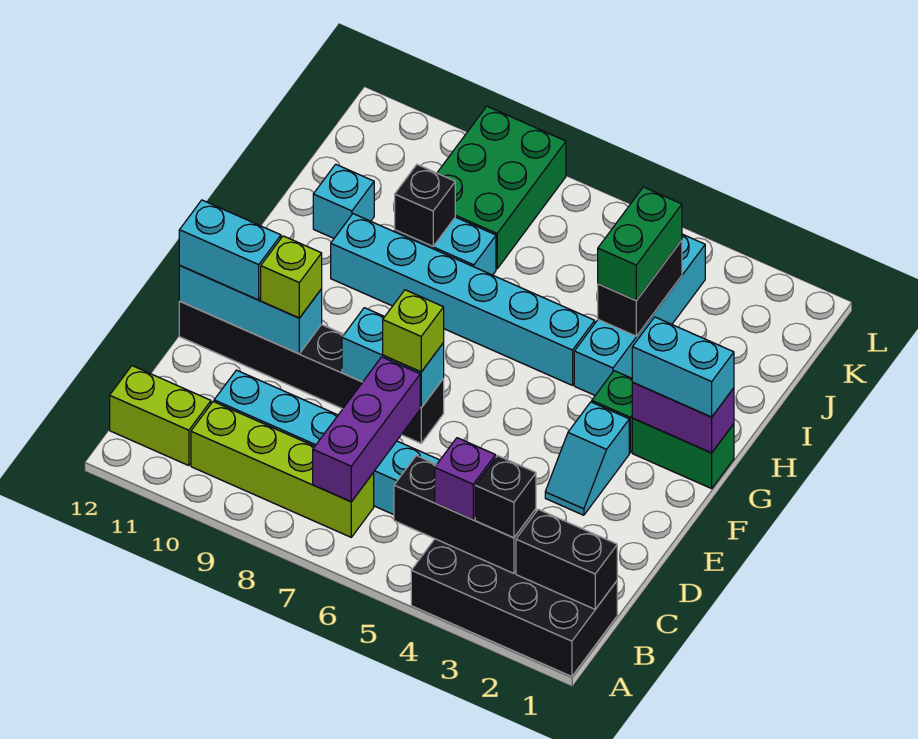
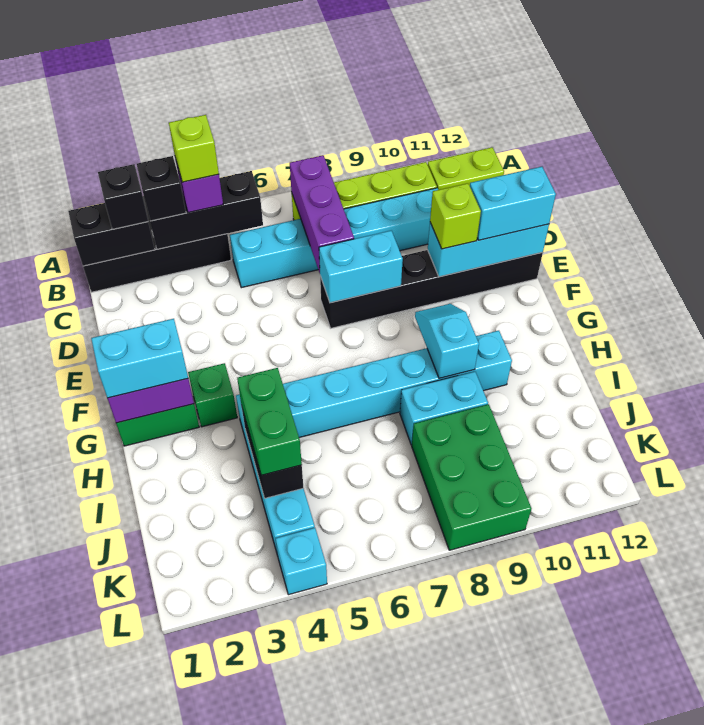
cyan 1x2 slope [545,402,629,515] -> cyan 1x2 slope moved to [415,304,479,378]
lime 1x1 brick [383,290,444,372] -> lime 1x1 brick moved to [169,115,219,182]
black 1x1 brick [395,165,455,246] -> black 1x1 brick moved to [98,164,148,229]
cyan 1x1 brick [313,164,374,238] -> cyan 1x1 brick moved to [276,528,327,595]

